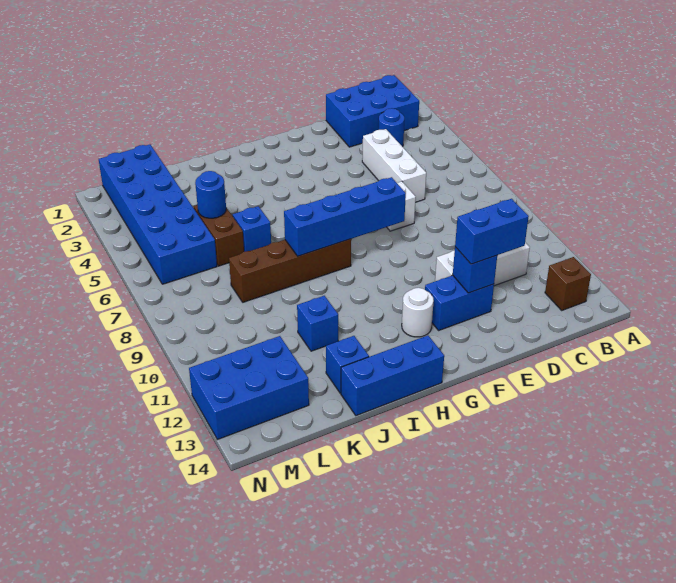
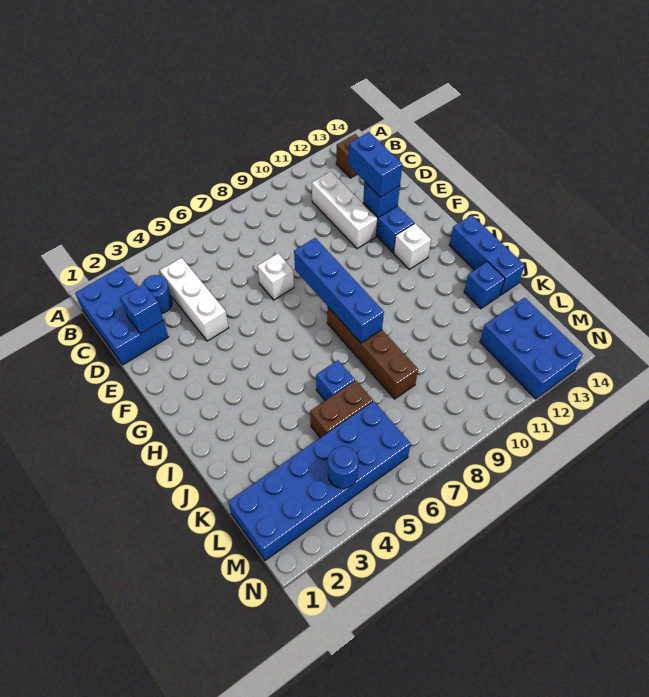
white 1x3 brick [362,129,426,202] -> white 1x3 brick turned to [160,258,229,341]
white 1x1 round brick [402,288,434,337] -> white 1x1 brick [394,224,431,269]
blue 1x1 brick [297,296,338,351] -> blue 1x1 brick moved to [120,284,163,334]
blue 1x1 round brick [195,171,226,218] -> blue 1x1 round brick moved to [328,446,358,488]

